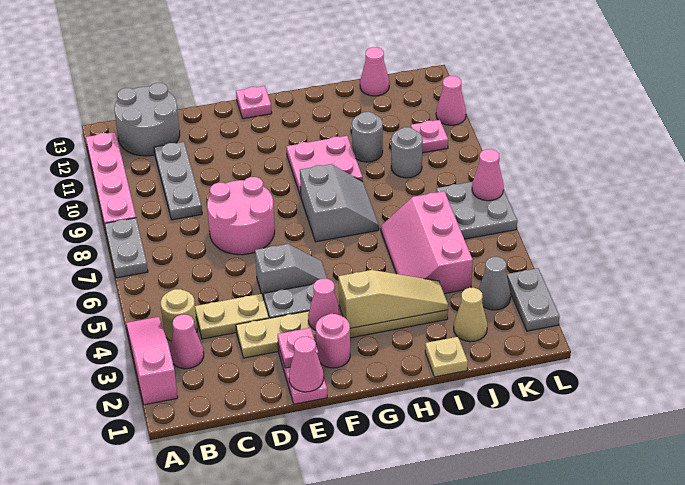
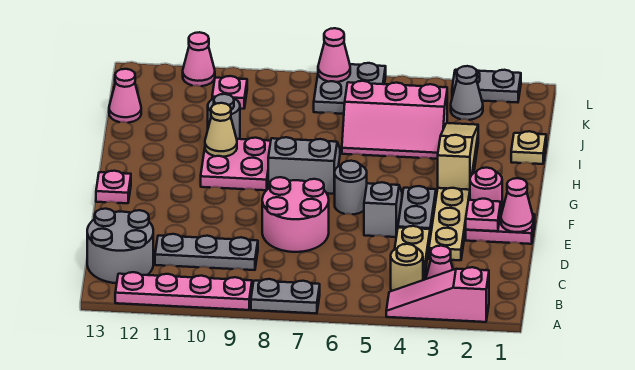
pink 1x1 cone [308,279,342,331] -> none
tan 1x1 cone [454,288,487,342] -> tan 1x1 cone moved to [205,103,237,157]
grey 1x1 round brick [391,127,423,178] -> grey 1x1 round brick moved to [335,161,367,214]

